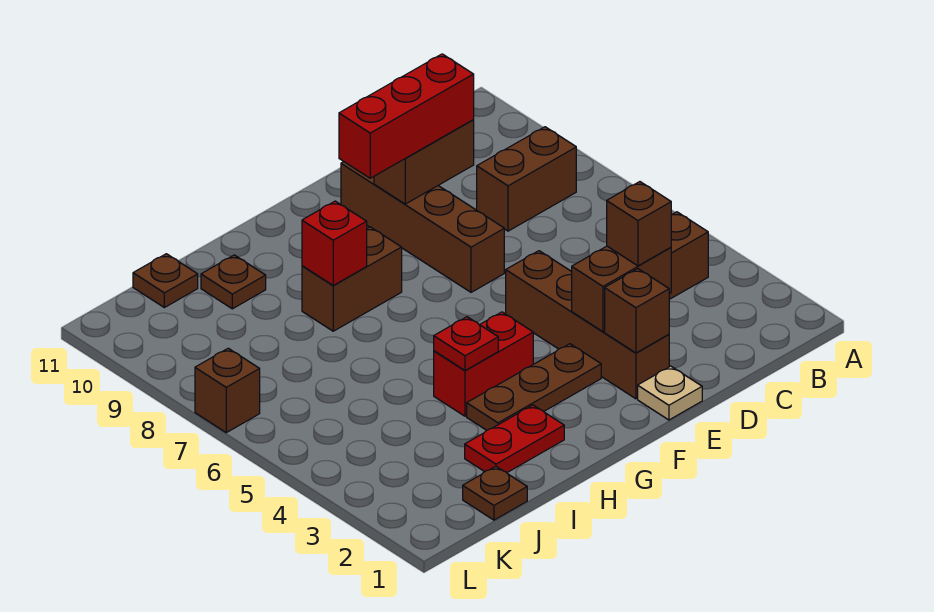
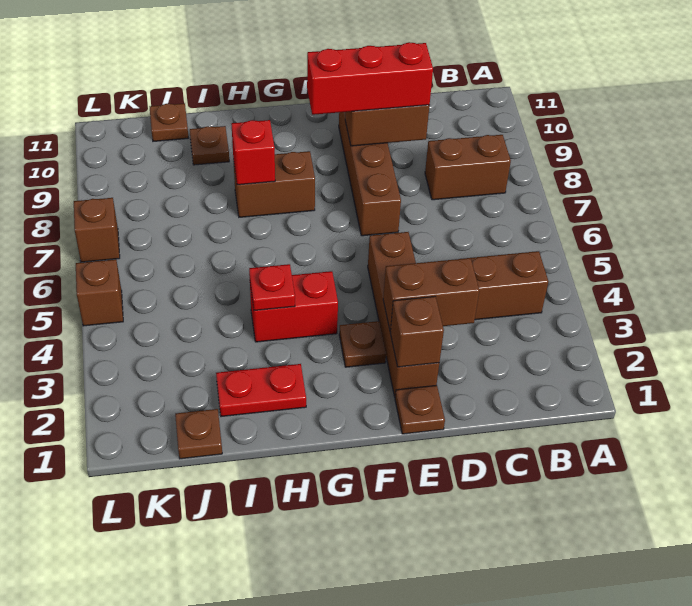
brown 1x1 brick [607,182,671,266] -> brown 1x1 brick moved to [76,259,123,326]
tan 1x1 plate [638,366,702,420] -> brown 1x1 plate [395,385,445,434]
brown 1x3 plate [467,344,601,430] -> brown 1x1 plate [339,321,386,367]

